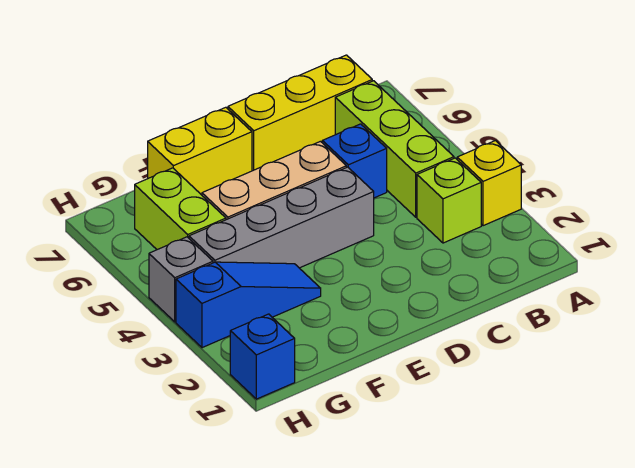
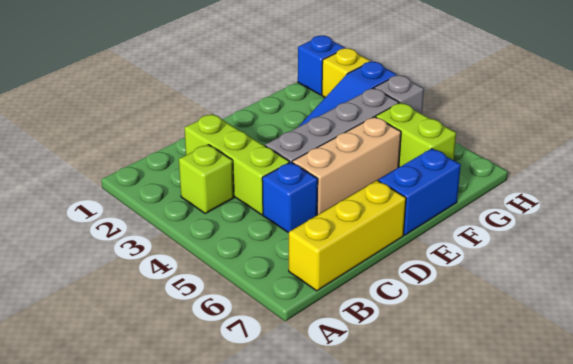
yellow 1x1 brick [457,141,521,226] -> yellow 1x1 brick moved to [322,48,371,97]
lime 1x3 brick [335,81,454,217] -> lime 1x3 brick moved to [184,114,290,215]
yellow 1x2 brick [148,107,252,195] -> blue 1x2 brick [378,149,461,235]

